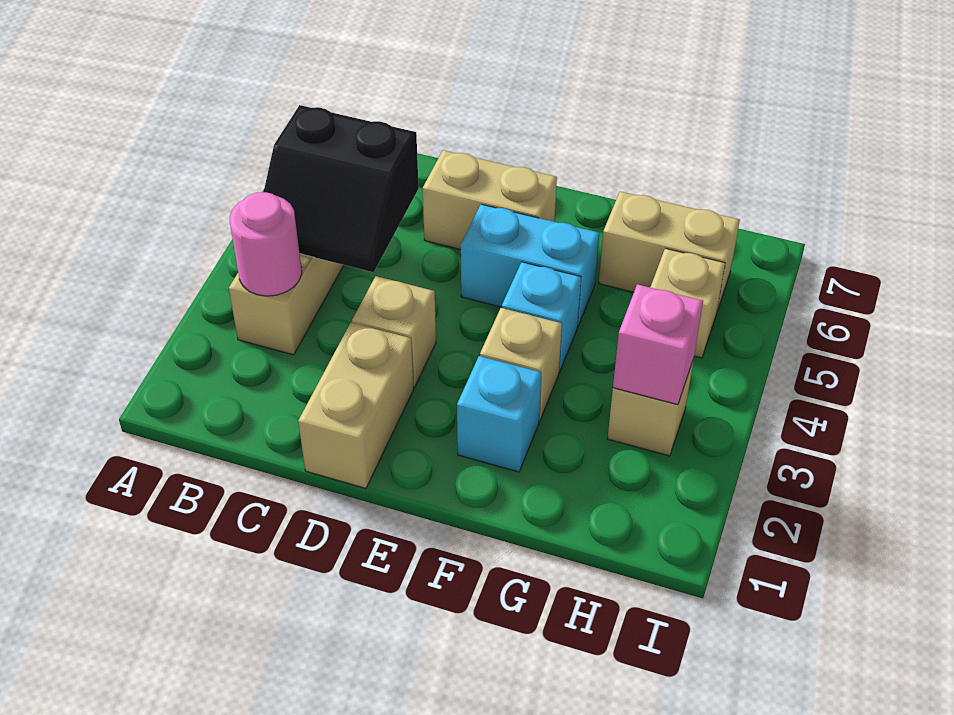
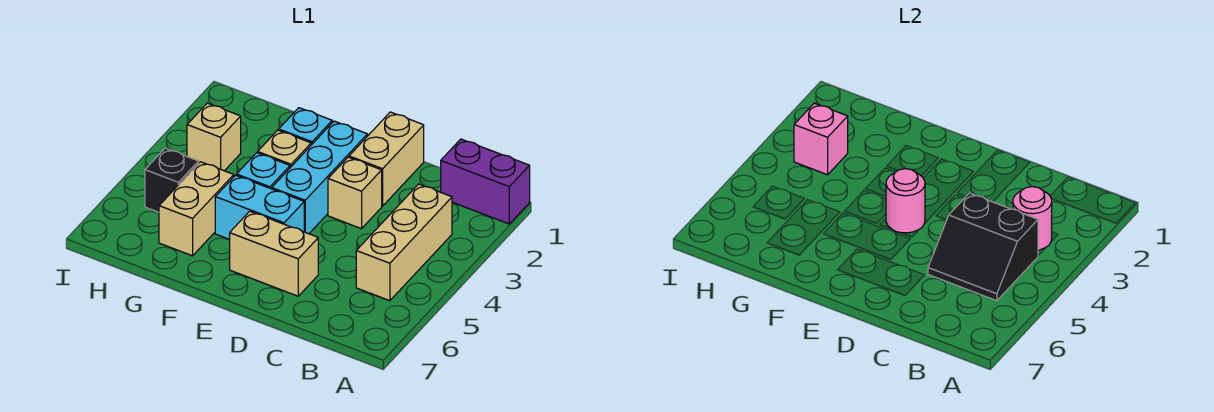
none -> purple 1x2 brick [441,139,530,224]
black 2x2 slope [264,105,419,272] -> black 2x2 slope turned to [928,193,1038,301]
none -> cyan 1x3 brick [272,121,368,234]
none -> pink 1x1 round brick [886,169,925,233]
tan 1x2 brick [599,192,740,311] -> tan 1x2 brick turned to [159,162,234,256]
tan 1x1 brick [650,248,725,358] -> black 1x1 brick [145,148,199,212]

